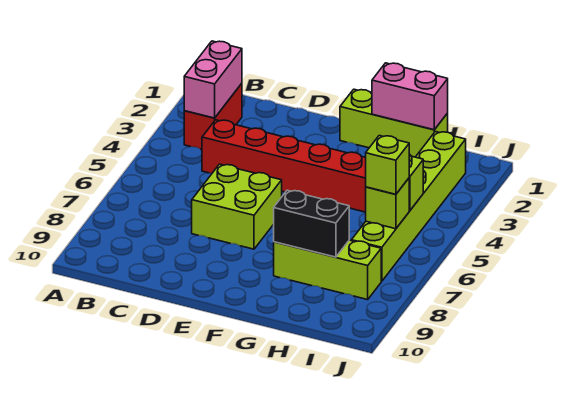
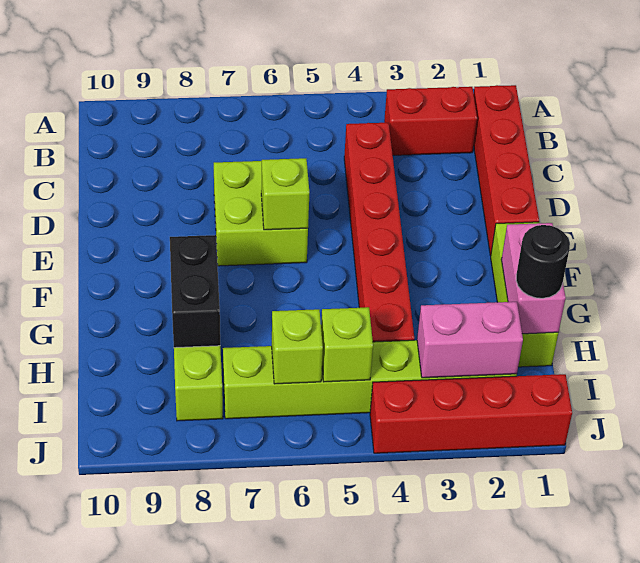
none -> red 1x4 brick [474,85,539,256]
pink 1x2 brick [184,41,242,118] -> pink 1x2 brick moved to [417,302,523,378]
none -> black 1x1 round brick [516,225,570,298]
lime 1x1 brick [366,136,409,194] -> lime 1x1 brick moved to [261,158,309,230]
none -> red 1x4 brick [370,374,572,453]

